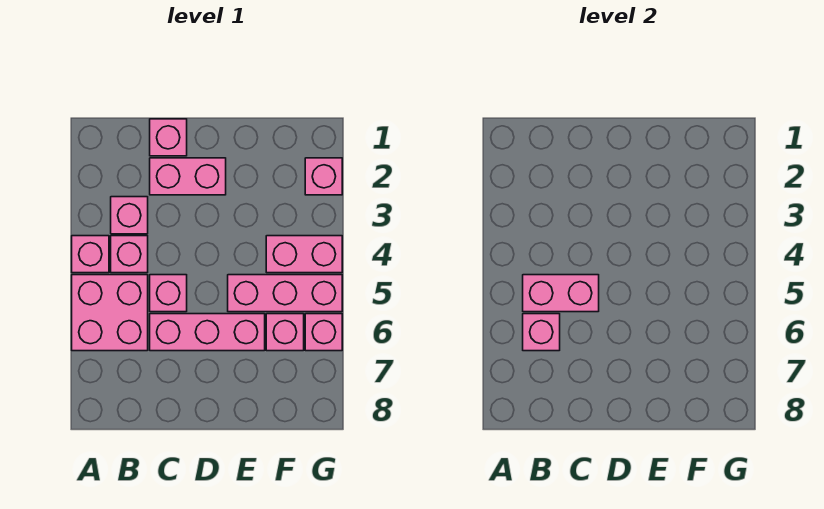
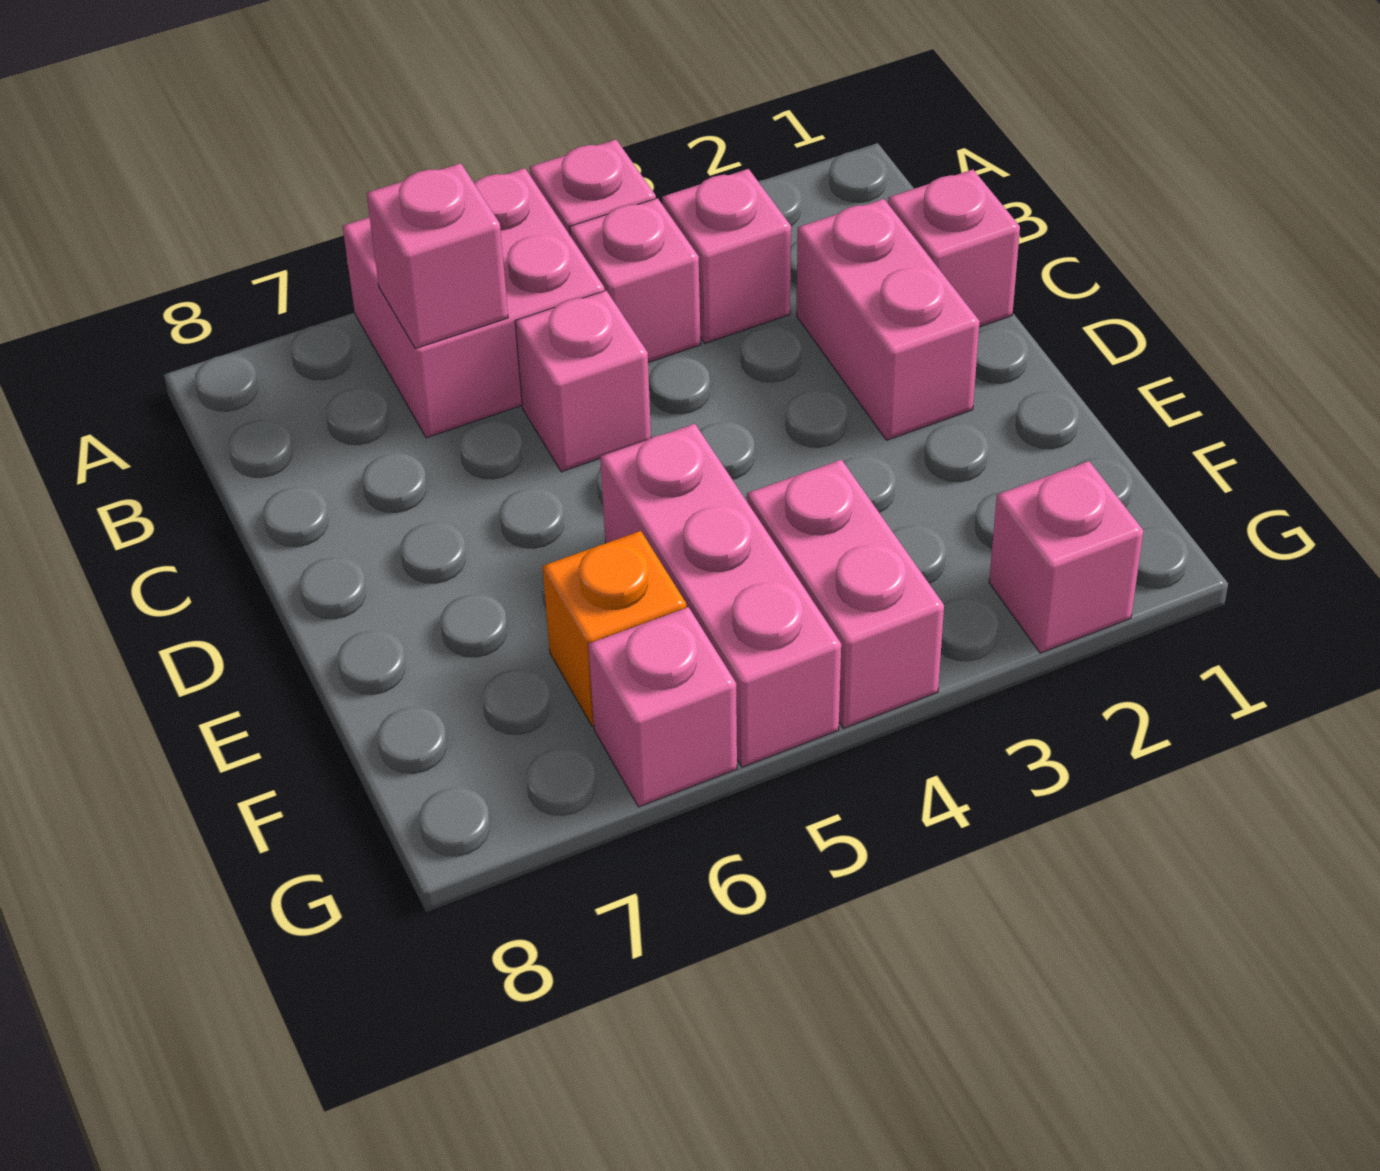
pink 1x2 brick [523,275,599,312] -> none
pink 1x3 brick [150,314,265,351] -> none
pink 1x1 brick [266,314,304,351] -> orange 1x1 brick [543,531,686,726]

